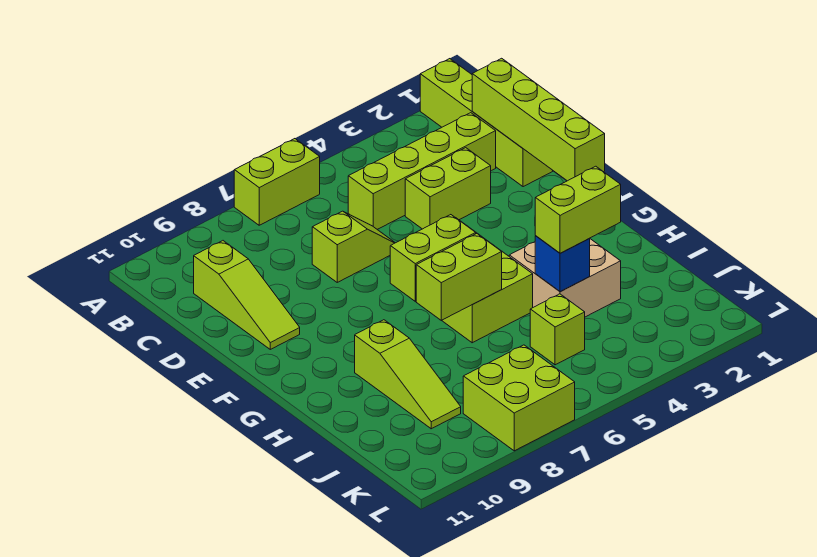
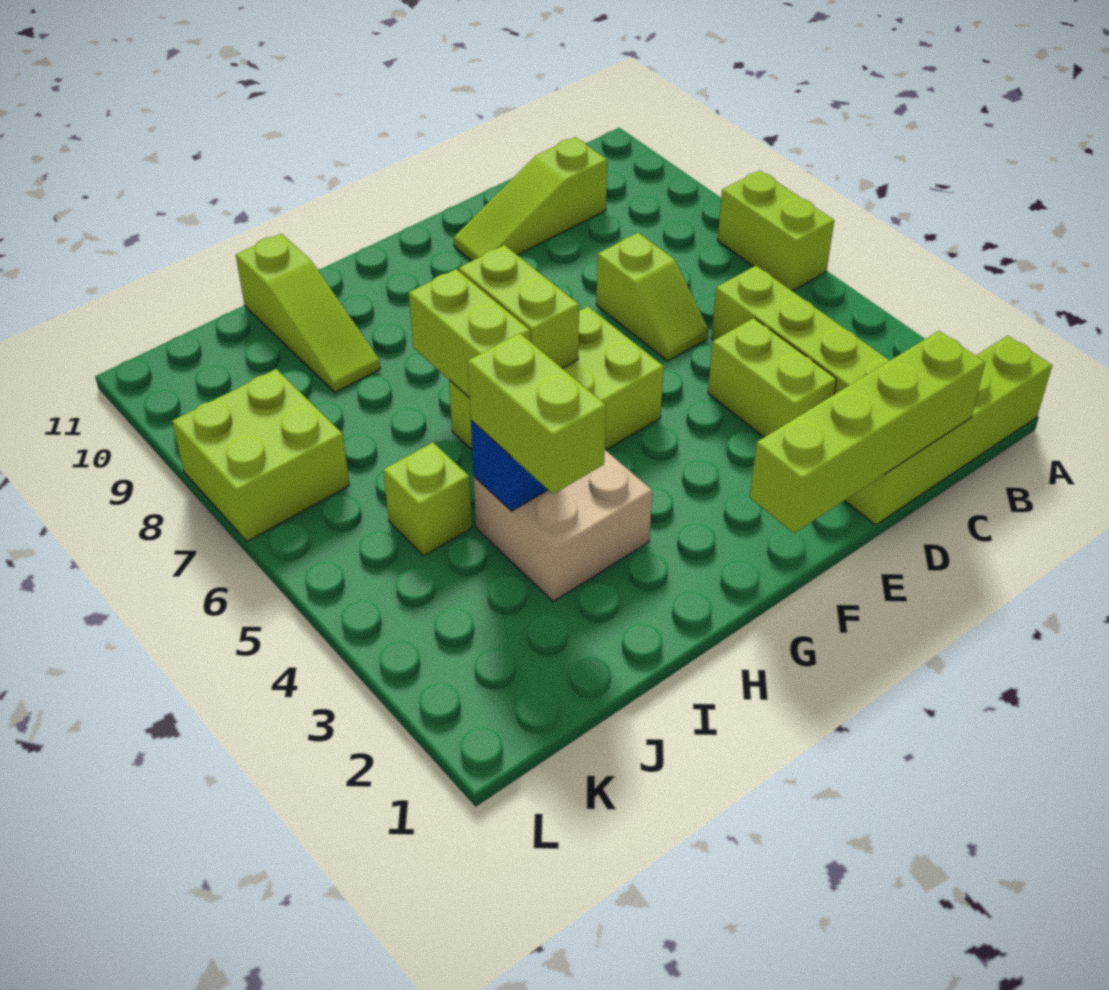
lime 1x3 slope [355,320,461,429] -> lime 1x3 slope turned to [236,234,380,392]

